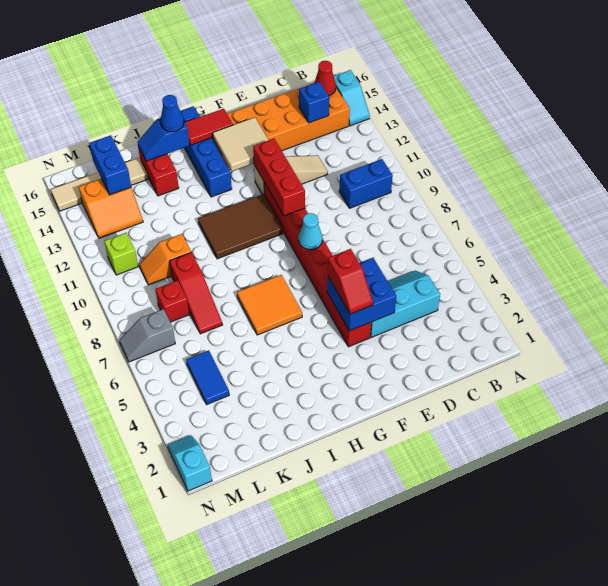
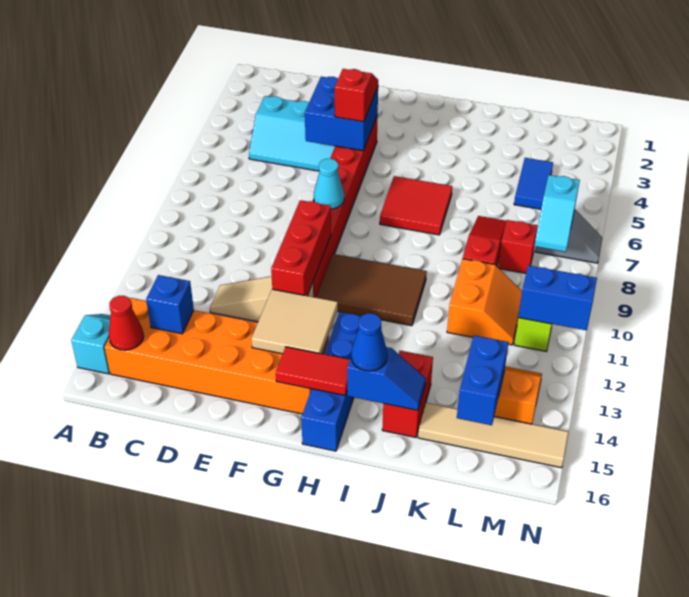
blue 1x2 brick [339,159,393,208] -> blue 1x2 brick moved to [518,265,597,330]
orange 2x2 tile [237,275,302,335] -> red 2x2 tile [380,176,452,235]
orange 1x2 slope [139,234,191,285] -> orange 2x2 slope [447,259,522,345]
cyan 1x2 slope [168,435,212,491] -> cyan 1x2 slope moved to [535,175,580,252]

